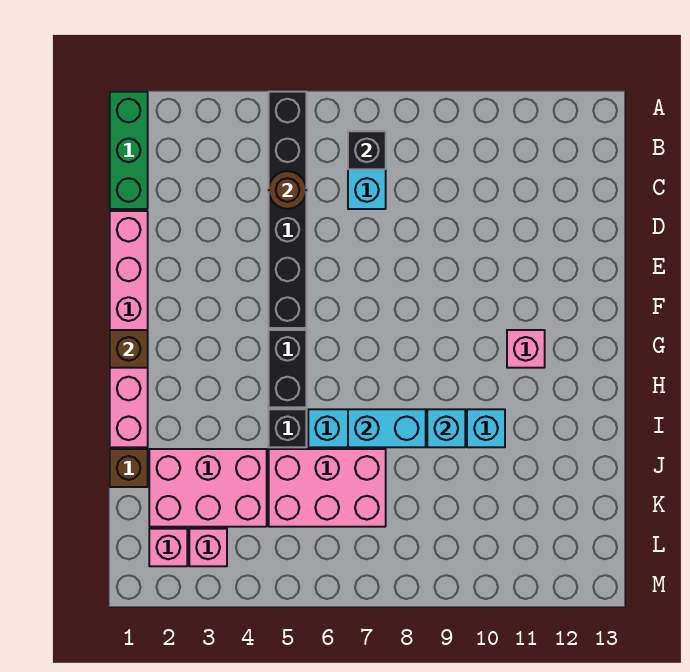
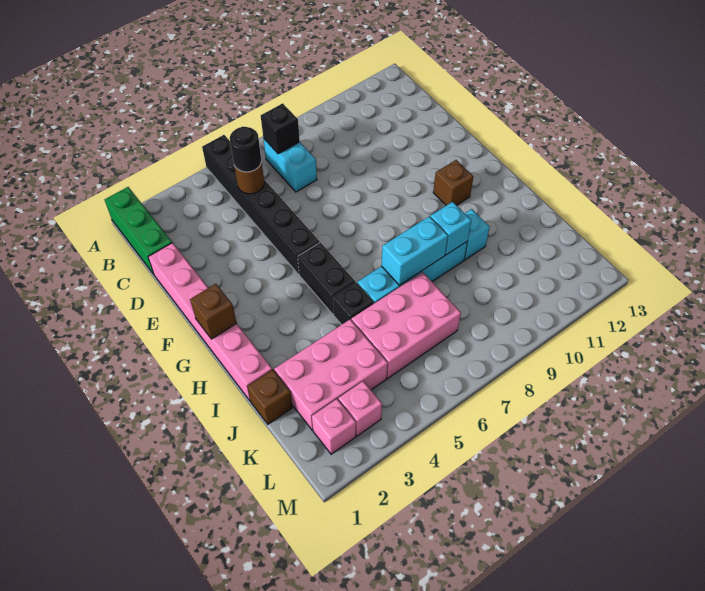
none -> black 1x1 round brick [230,127,261,172]
pink 1x1 brick [507,330,545,368] -> brown 1x1 brick [433,160,473,205]

